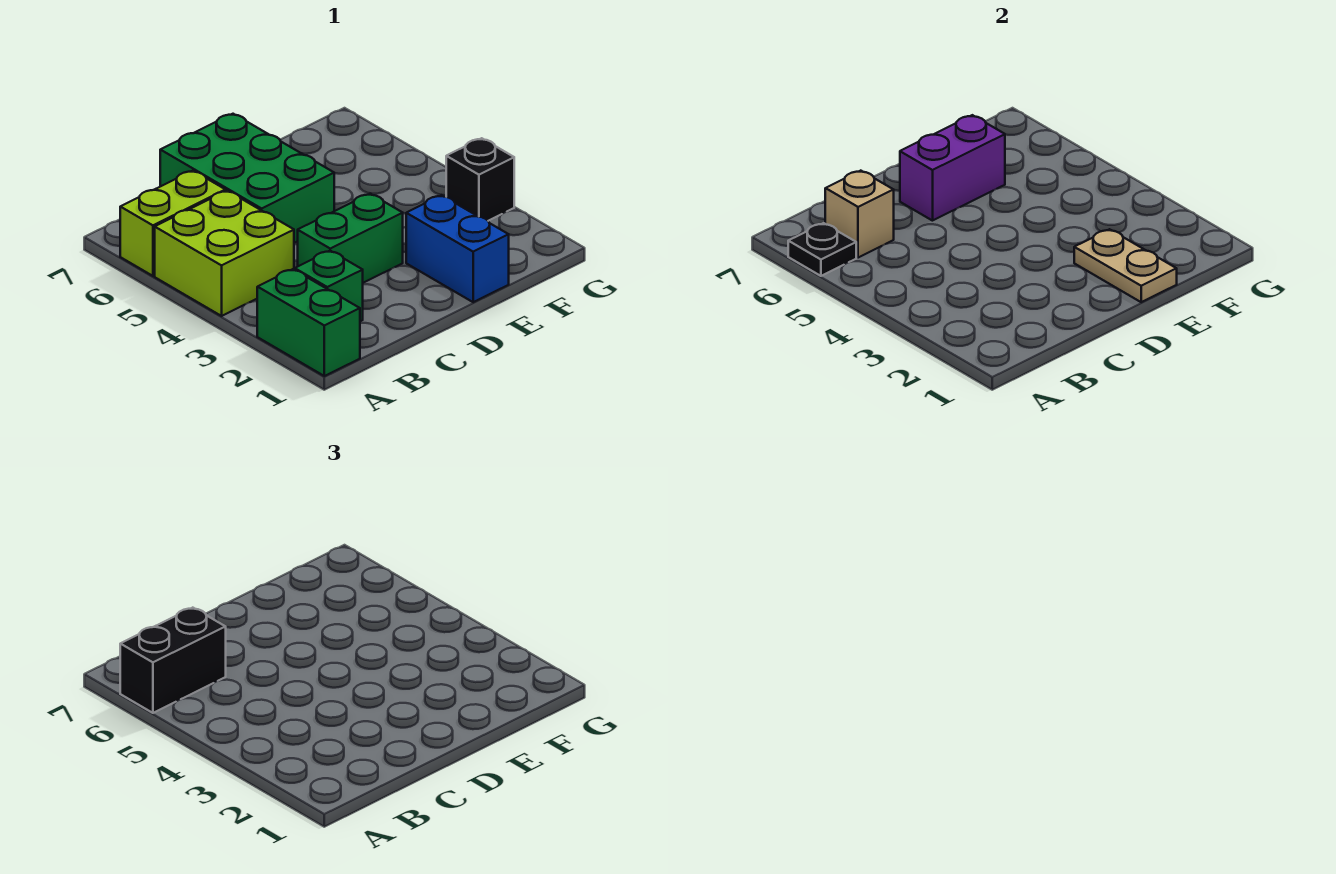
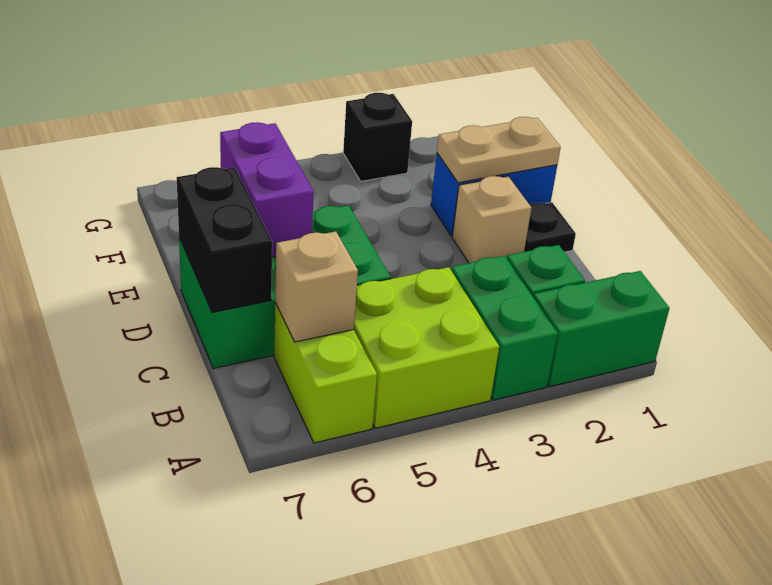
black 1x1 plate [788,223,856,276] -> black 1x1 plate moved to [524,202,576,252]
black 1x2 brick [120,608,226,713] -> black 1x2 brick moved to [177,167,272,313]
green 1x2 brick [298,194,403,283] -> green 1x2 brick moved to [451,256,558,400]
none -> tan 1x1 brick [452,176,531,263]

